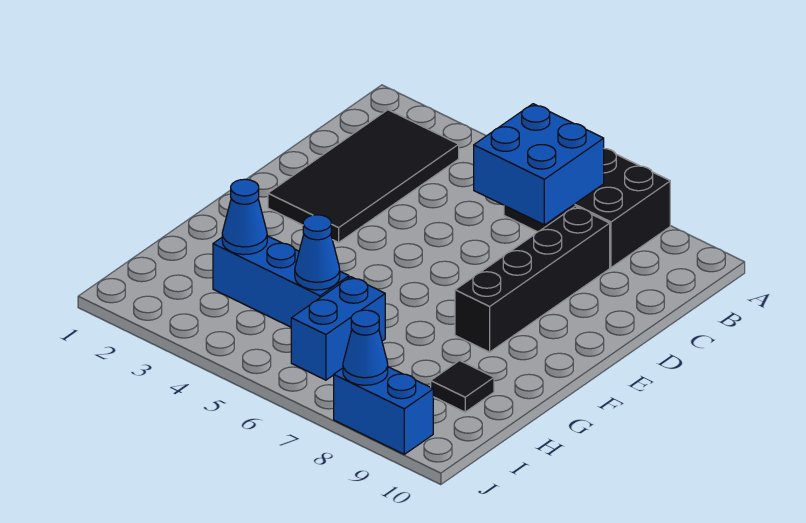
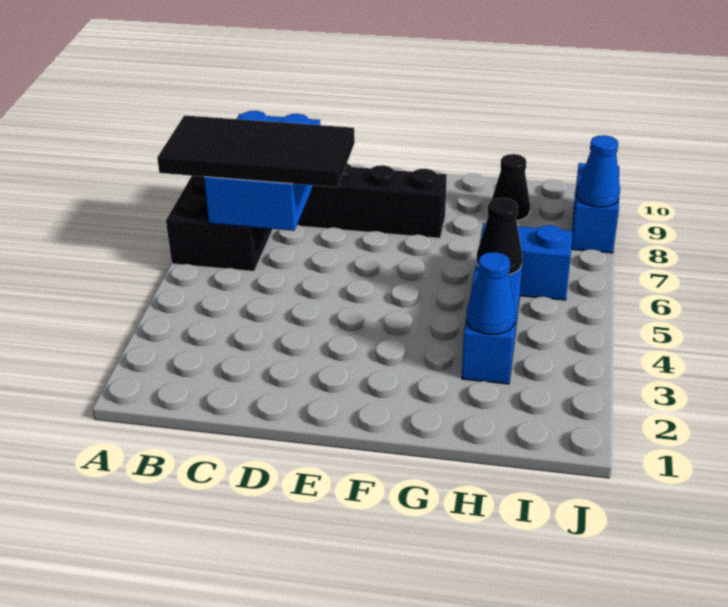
black 2x4 tile [268,110,459,242] -> black 2x4 tile moved to [157,115,355,187]
blue 2x2 brick [474,104,604,225] -> blue 2x3 brick [204,111,320,231]
blue 1x1 cone [295,215,340,290] -> black 1x1 cone [477,198,523,274]
black 1x1 tile [431,361,494,412] -> black 1x1 cone [492,154,530,221]

